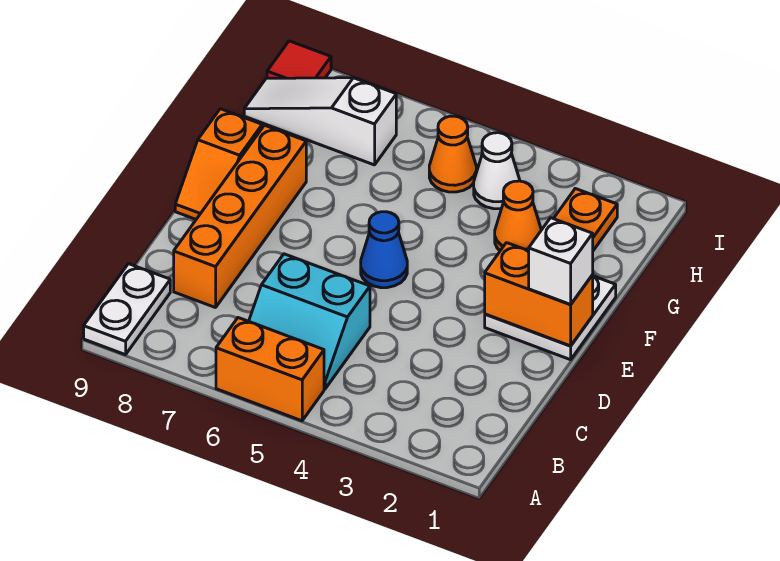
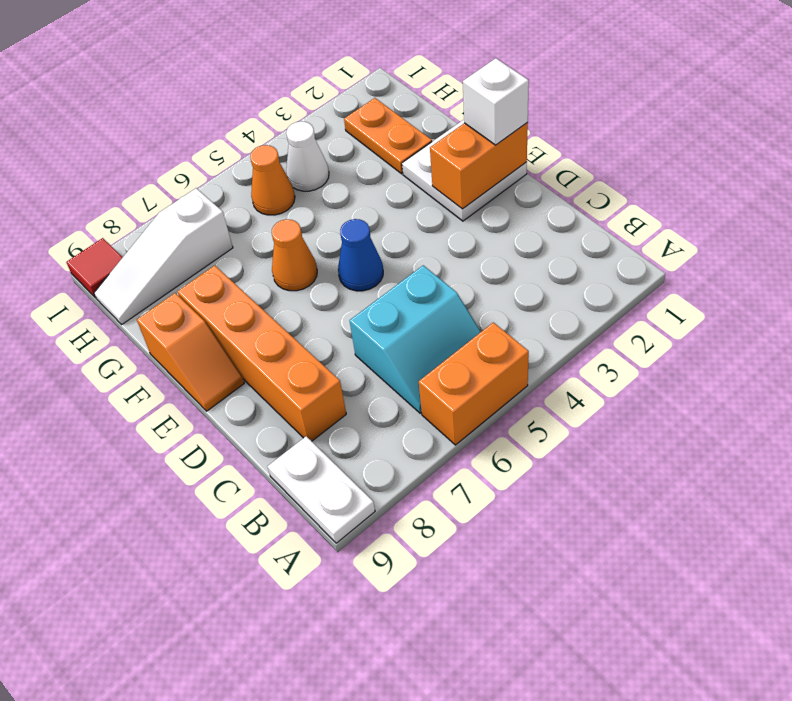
orange 1x1 cone [495,181,541,251] -> orange 1x1 cone moved to [272,219,317,291]

